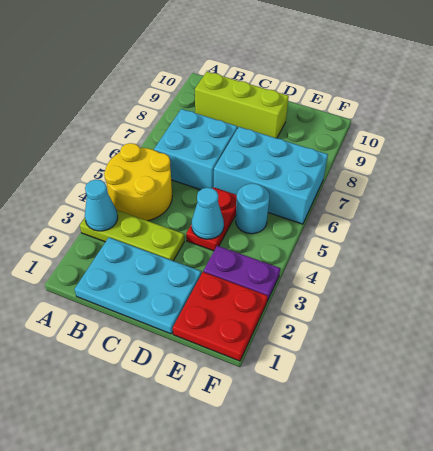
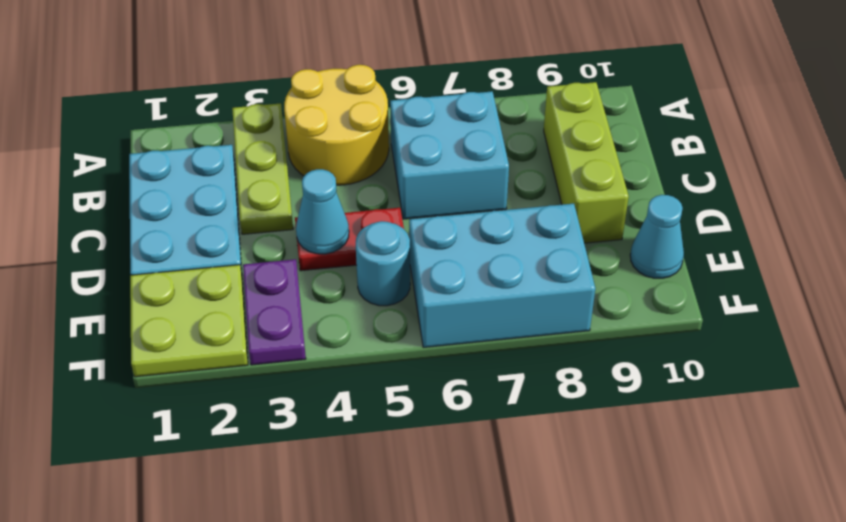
cyan 1x1 cone [85,180,118,231] -> cyan 1x1 cone moved to [630,195,684,278]
cyan 2x3 brick [214,127,328,224] -> cyan 2x3 brick turned to [409,204,595,347]
red 2x2 plate [173,272,268,361] -> lime 2x2 plate [130,265,248,377]

